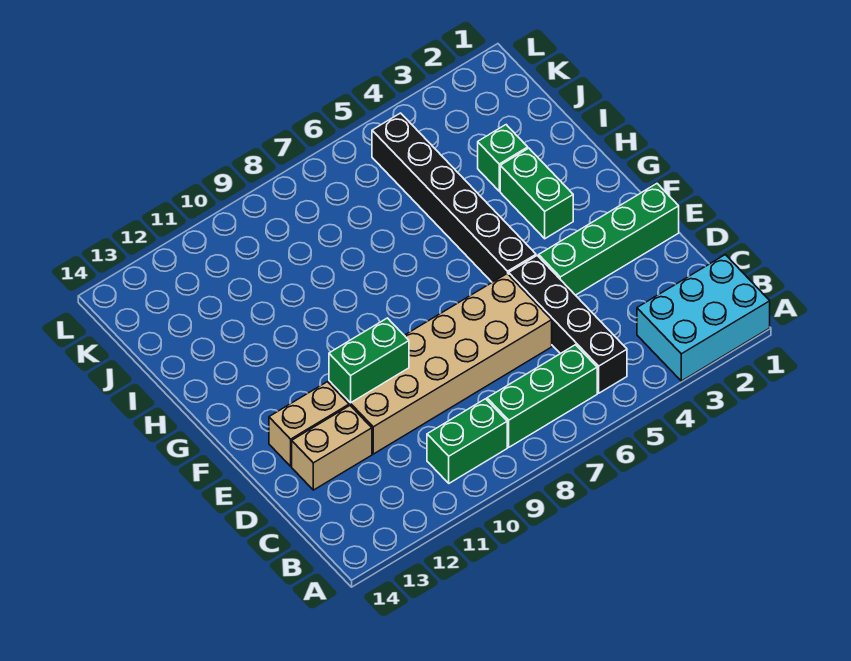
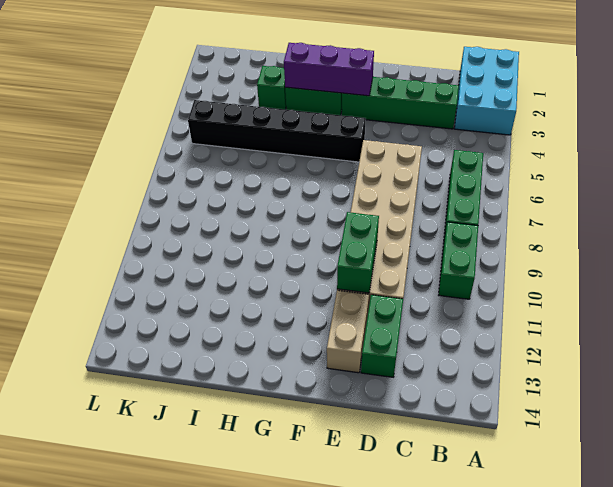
black 1x4 brick [509,256,627,393] -> none
tan 1x2 brick [292,406,372,490] -> green 1x2 brick [361,295,403,377]
green 1x4 brick [539,184,679,295] -> green 1x4 brick turned to [342,77,459,129]
none -> purple 1x3 brick [284,43,374,96]

